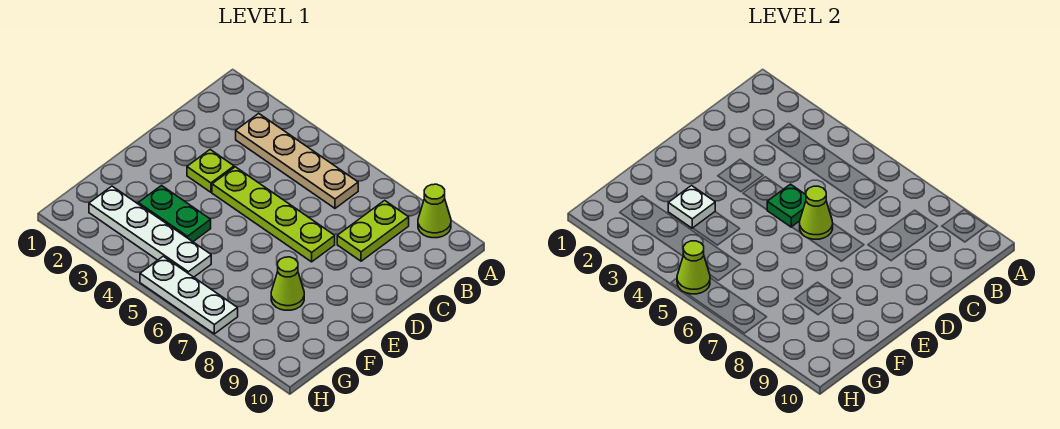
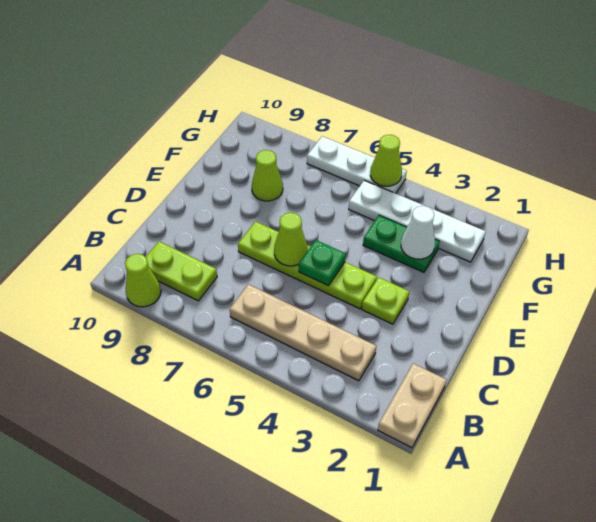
none -> tan 1x2 plate [378,364,446,448]
lime 1x2 plate [337,200,409,261] -> lime 1x2 plate turned to [146,241,217,301]
white 1x1 plate [668,186,715,228] -> white 1x1 cone [401,206,435,259]

